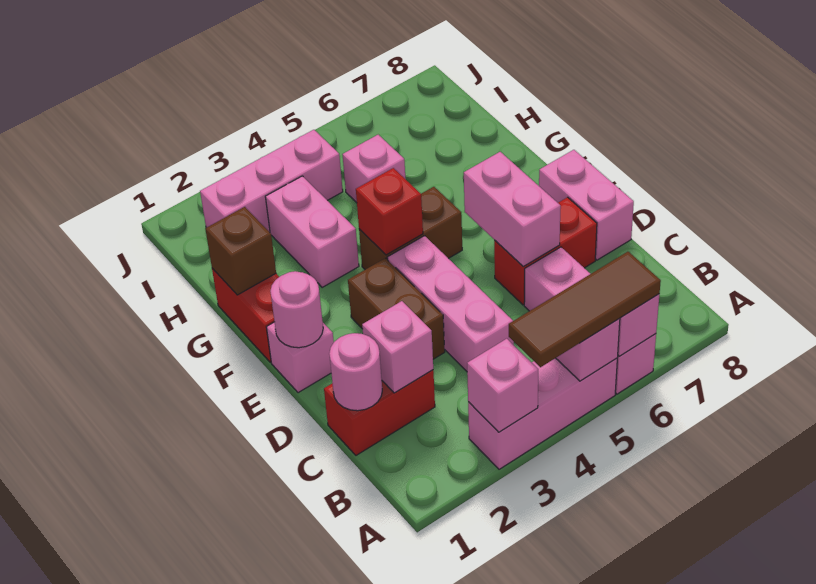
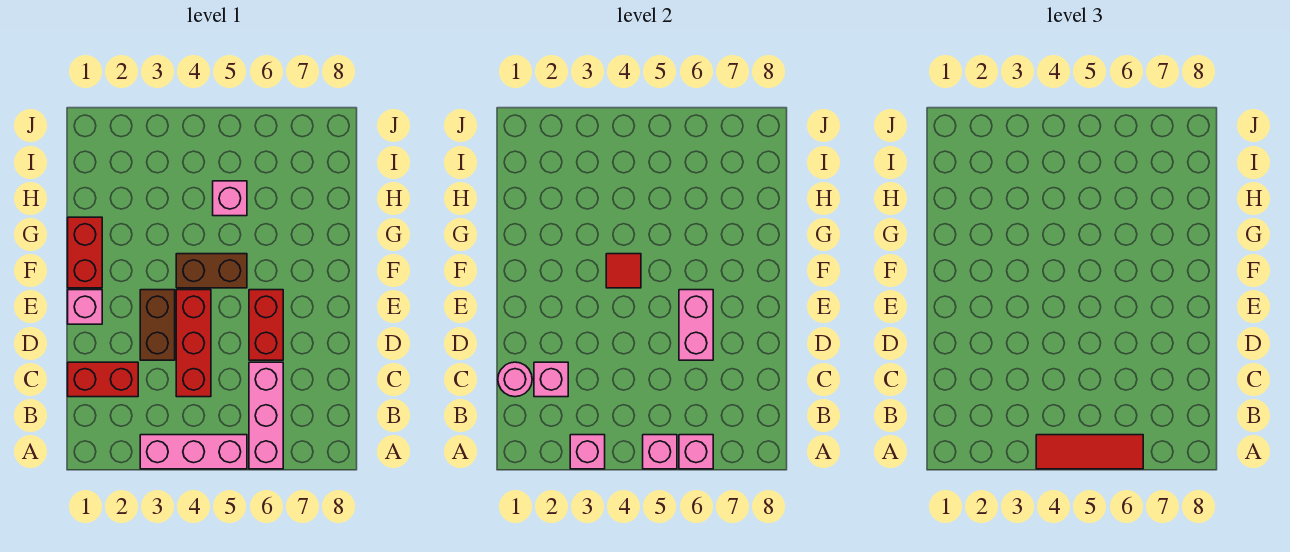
brown 1x3 tile [509,252,661,367] -> red 1x3 tile [1036,435,1143,469]
pink 1x3 brick [387,236,514,371] -> red 1x3 brick [176,290,211,397]
red 1x2 brick [494,197,597,305] -> red 1x2 brick turned to [249,290,283,360]
pink 1x2 brick [539,150,634,260] -> none
pink 1x1 round brick [270,271,323,348] -> none
red 1x1 brick [356,168,423,255] -> red 1x1 tile [606,254,641,288]
brown 1x1 brick [205,207,276,295] -> none
pink 1x2 brick [265,176,359,287] -> none
pink 1x3 brick [200,130,343,232] -> none

